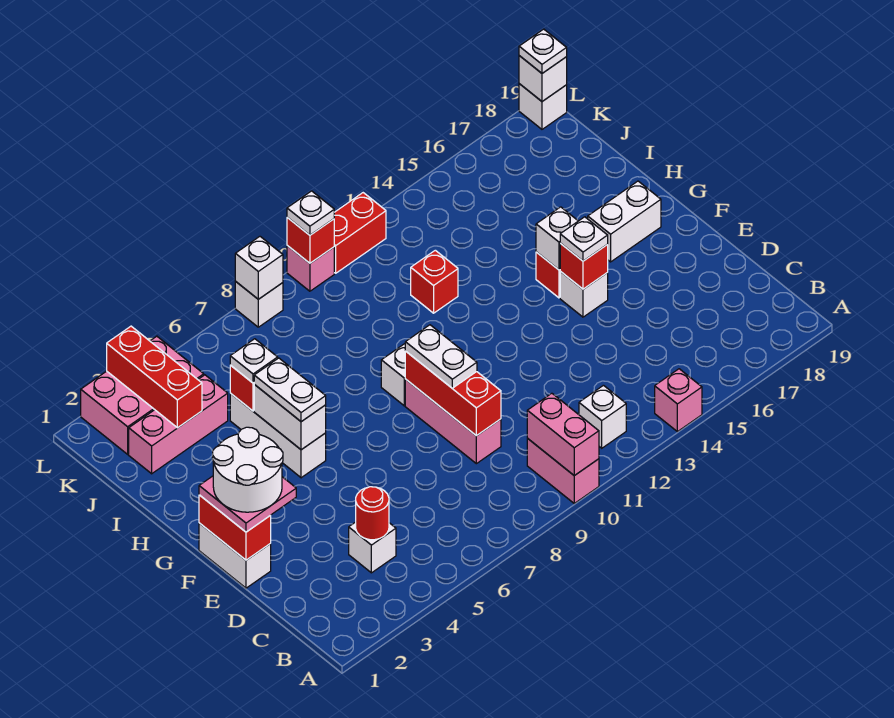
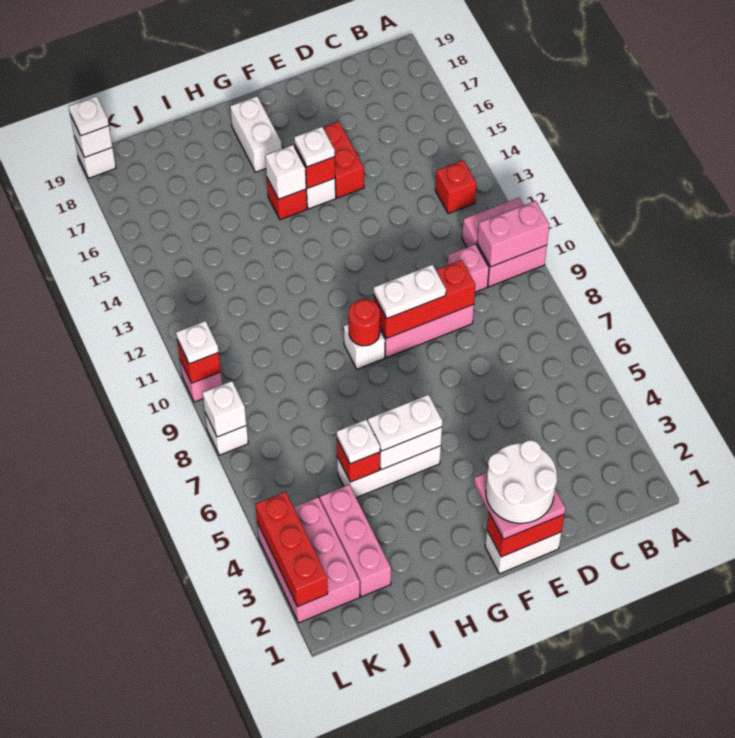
pink 1x2 brick [527,439,599,503] -> pink 2x2 brick [462,198,547,287]
pink 1x1 brick [655,369,702,432] -> pink 1x1 brick moved to [448,244,489,292]
white 1x1 brick [579,385,626,448] -> none
white 1x1 brick [349,522,396,573] -> none
red 1x1 round brick [356,487,389,540] -> red 1x1 round brick moved to [349,299,380,346]
red 1x1 brick [411,250,458,313] -> red 1x1 brick moved to [435,160,476,214]
red 1x3 brick [107,326,202,428] -> red 1x3 brick turned to [255,492,328,607]
red 1x2 brick [334,193,386,273] -> red 1x2 brick moved to [323,121,364,198]

